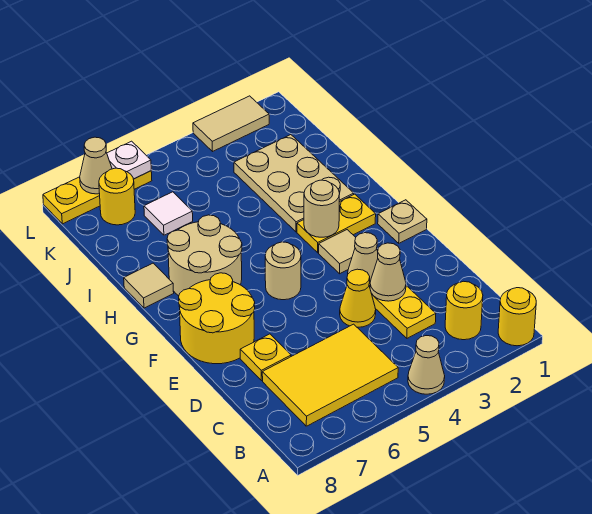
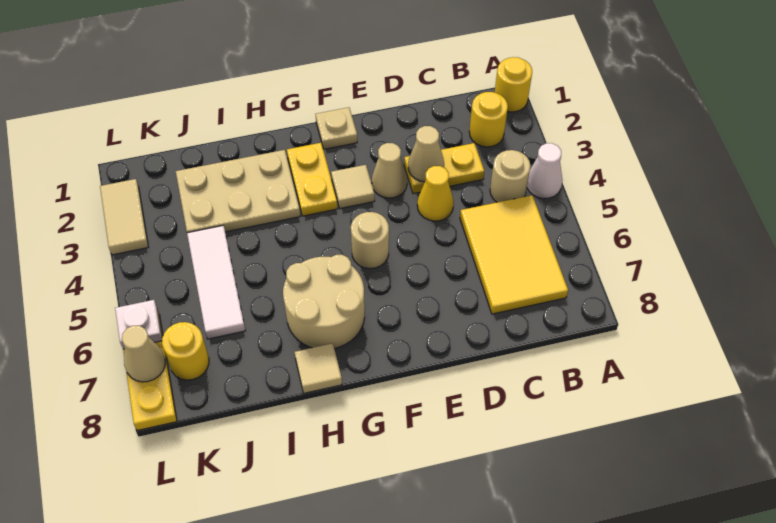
tan 1x1 cone [408,336,445,394] -> white 1x1 cone [527,143,563,199]
yellow 1x1 plate [240,334,291,381] -> none
yellow 2x2 round brick [179,273,255,364] -> none
tan 1x1 round brick [304,180,340,237] -> tan 1x1 round brick moved to [490,150,530,202]
white 1x1 tile [144,192,193,235] -> white 1x3 tile [187,226,245,339]

